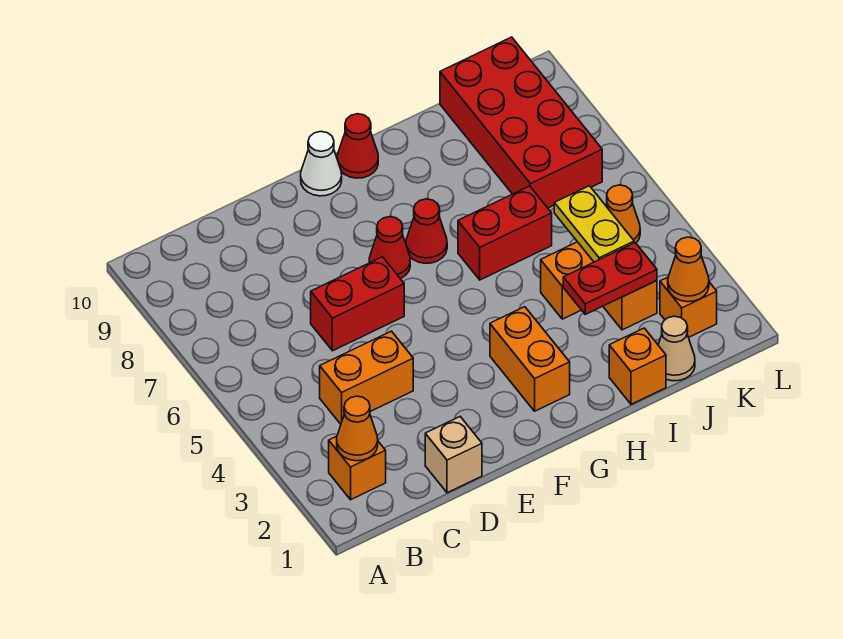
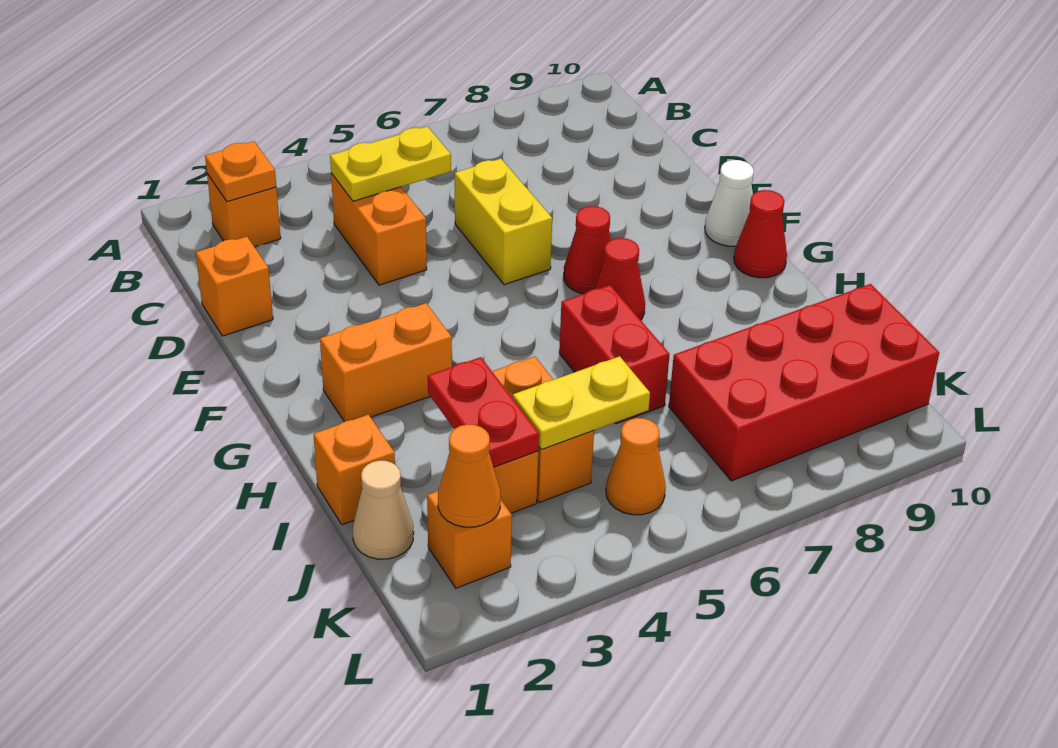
orange 1x1 cone [337,396,378,461] -> orange 1x1 plate [205,141,276,202]
none -> yellow 1x2 plate [330,126,451,201]
tan 1x1 brick [425,417,482,493] -> orange 1x1 brick [196,237,273,336]
red 1x2 brick [311,257,404,351] -> yellow 1x2 brick [455,159,552,285]

